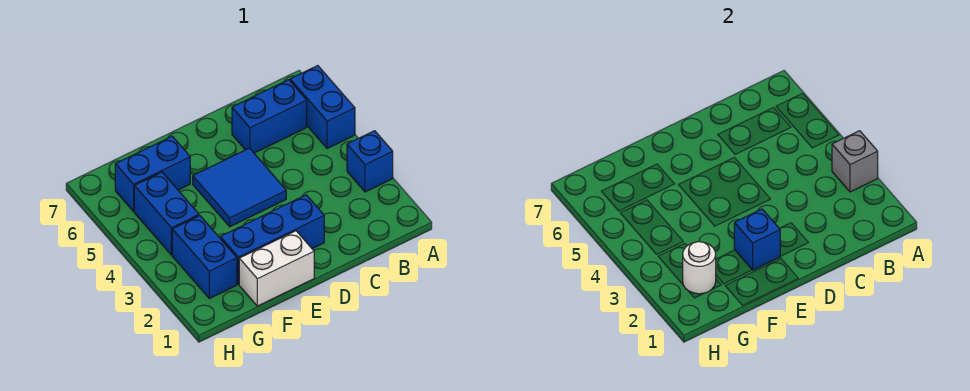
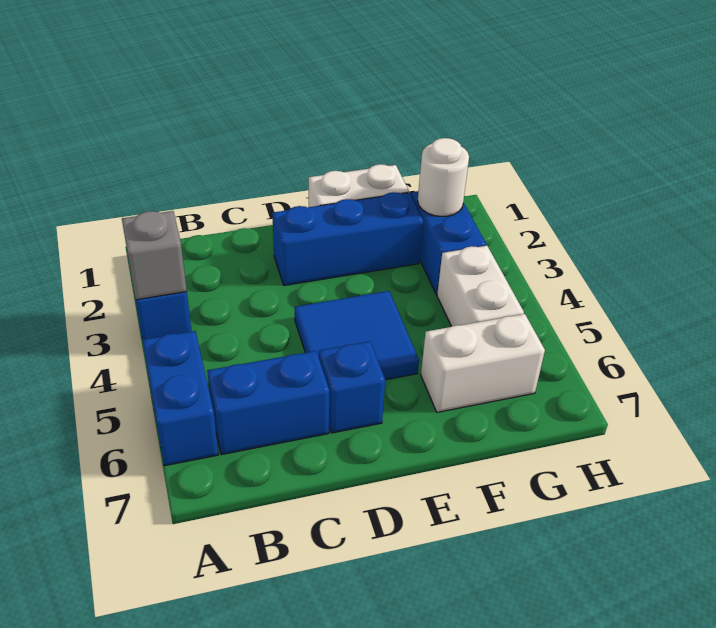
blue 1x1 brick [734,209,780,270] -> blue 1x1 brick moved to [319,341,385,433]
blue 1x2 brick [115,136,190,211] -> white 1x2 brick [421,314,545,412]
blue 1x2 brick [134,172,199,255] -> white 1x2 brick [437,246,524,326]

